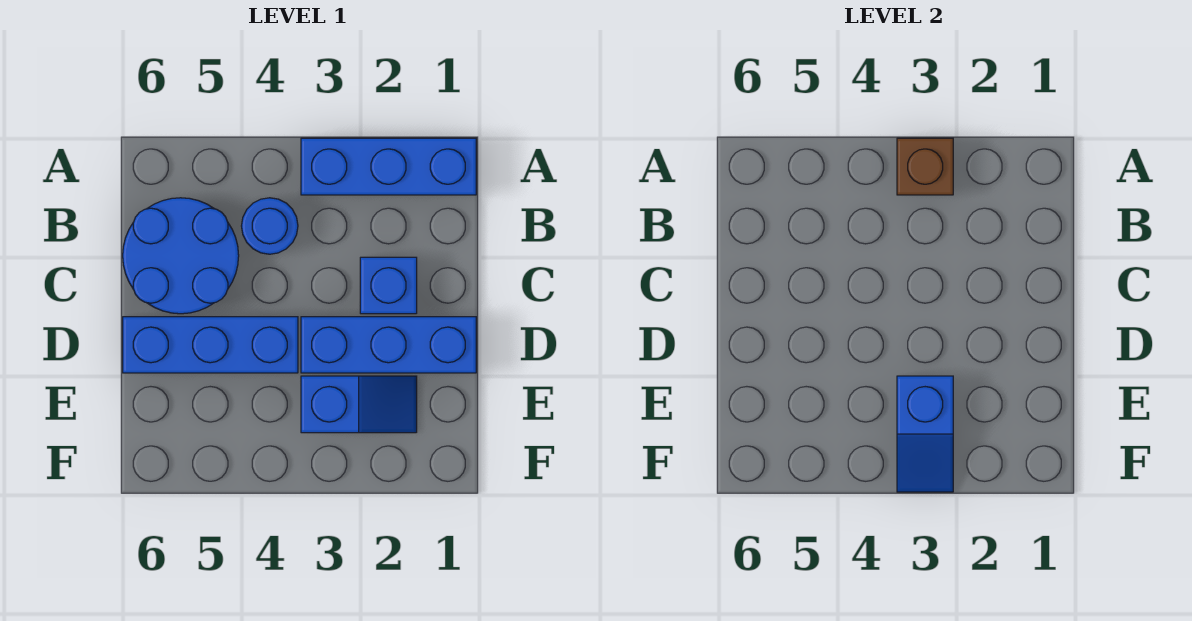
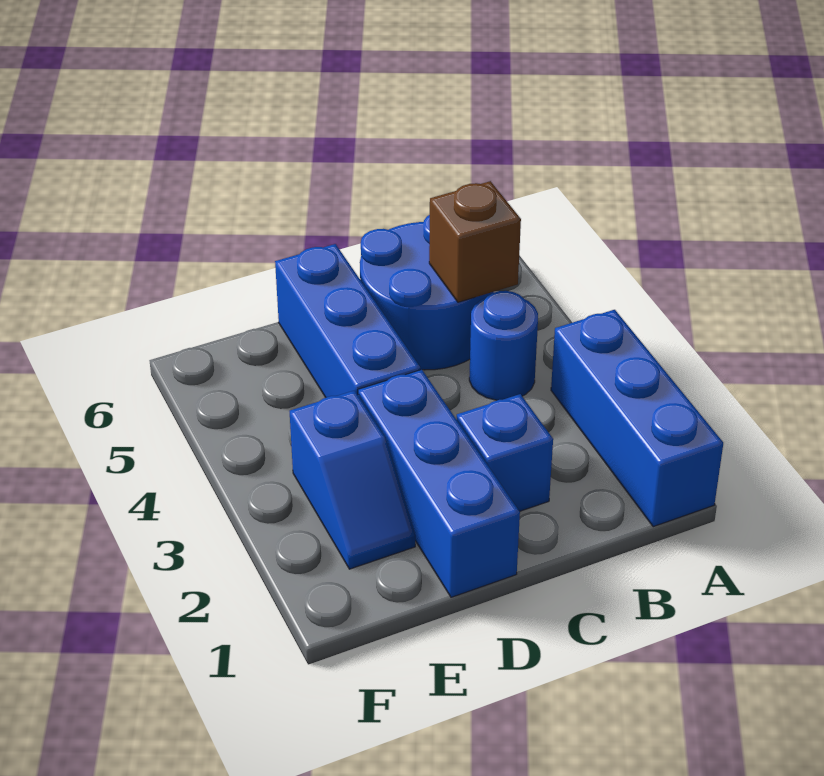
brown 1x1 brick [897,138,953,195] -> brown 1x1 brick moved to [429,181,521,302]
blue 1x2 slope [897,376,953,492] -> none

